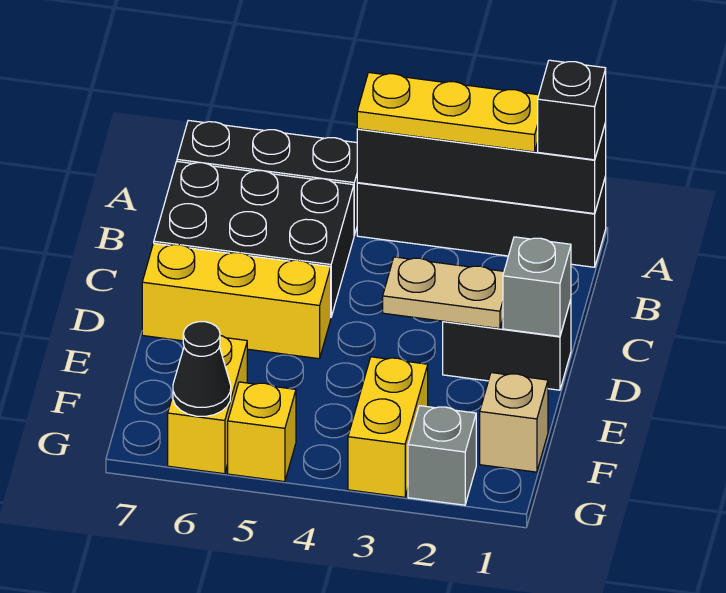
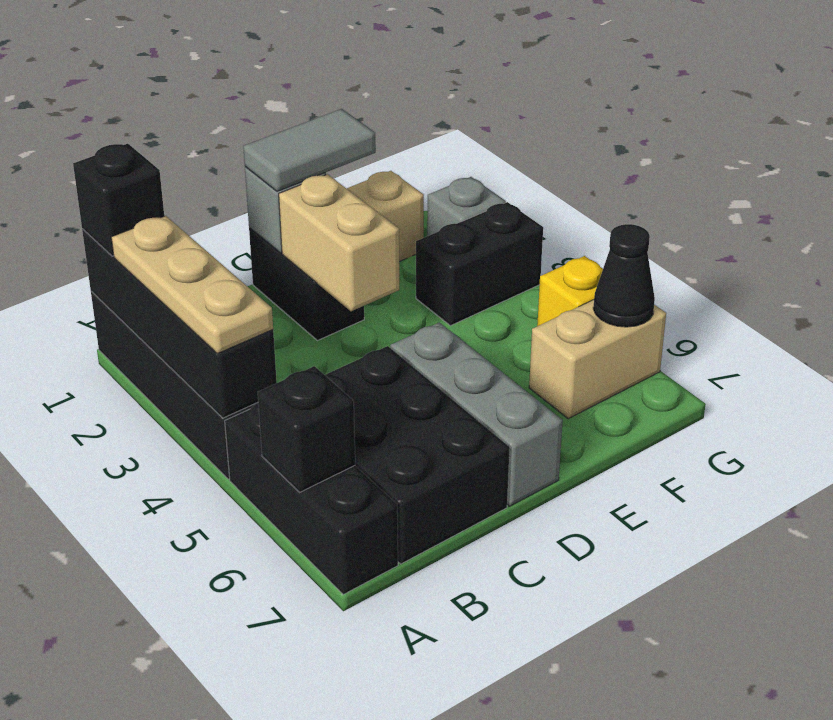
yellow 1x3 plate [357,72,539,152] -> tan 1x3 plate [111,216,273,354]
none -> black 1x1 brick [258,366,355,492]
none -> grey 1x2 tile [243,109,376,191]
tan 1x2 plate [383,257,504,329] -> tan 1x2 brick [279,174,399,311]
yellow 1x3 brick [142,243,331,359] -> grey 1x3 brick [390,322,563,506]
yellow 1x2 brick [348,357,428,497] -> black 1x2 brick [416,202,543,326]
yellow 1x2 brick [168,336,247,474] -> tan 1x2 brick [529,300,666,418]

